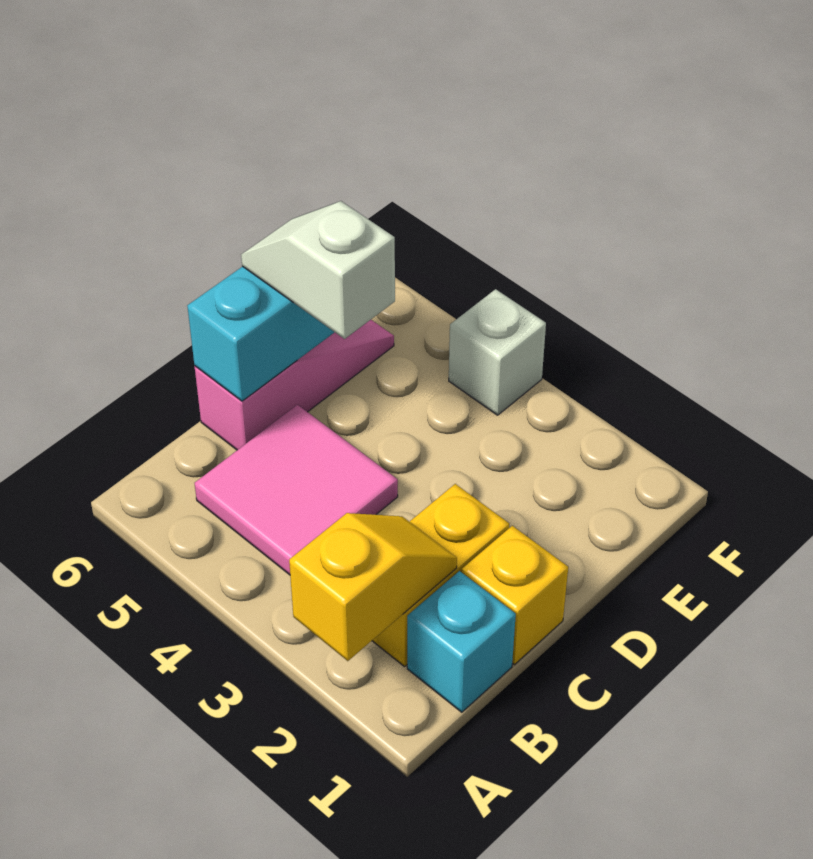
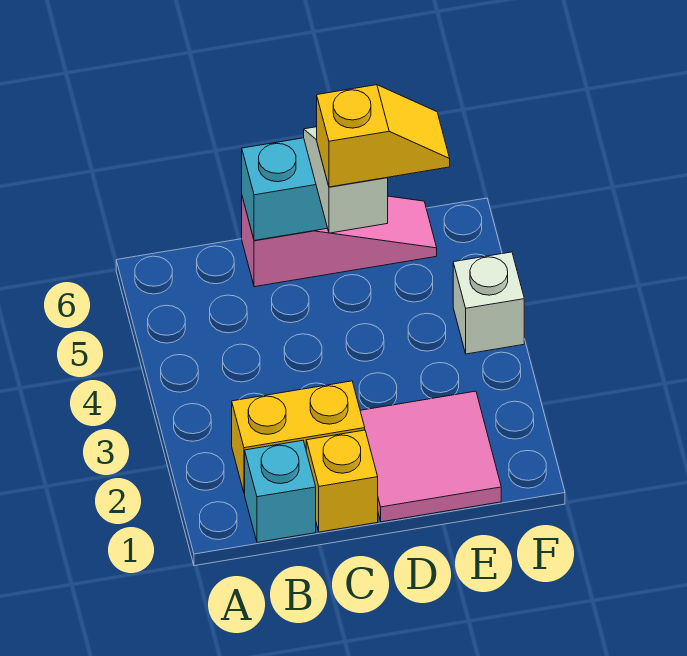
yellow 1x2 slope [289,513,457,661] -> yellow 1x2 slope moved to [317,85,450,187]
pink 2x2 tile [195,405,398,575] -> pink 2x2 tile moved to [360,391,501,522]

